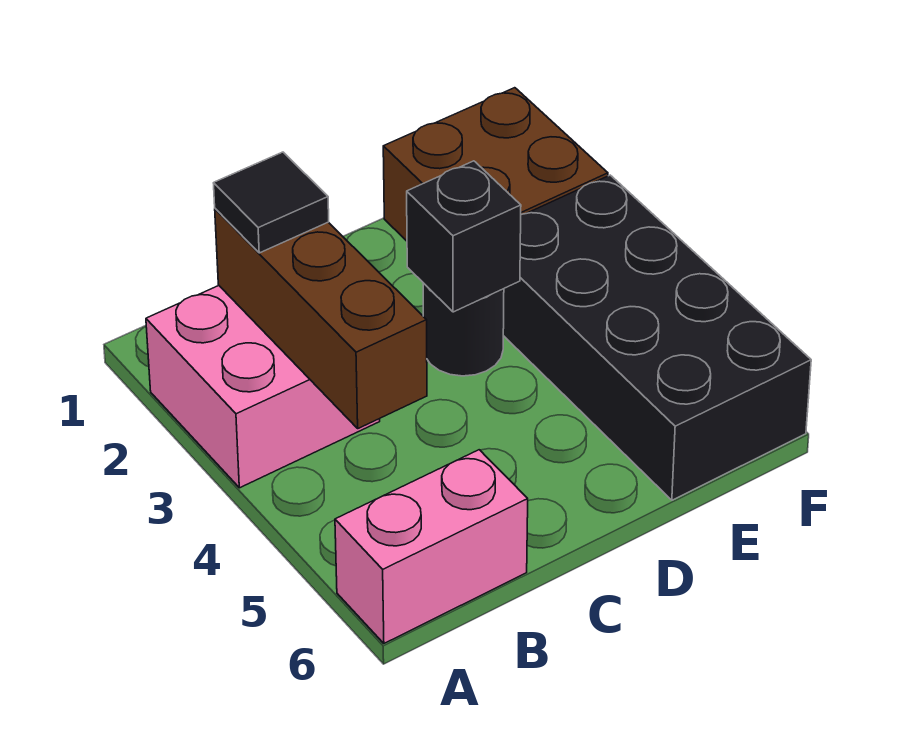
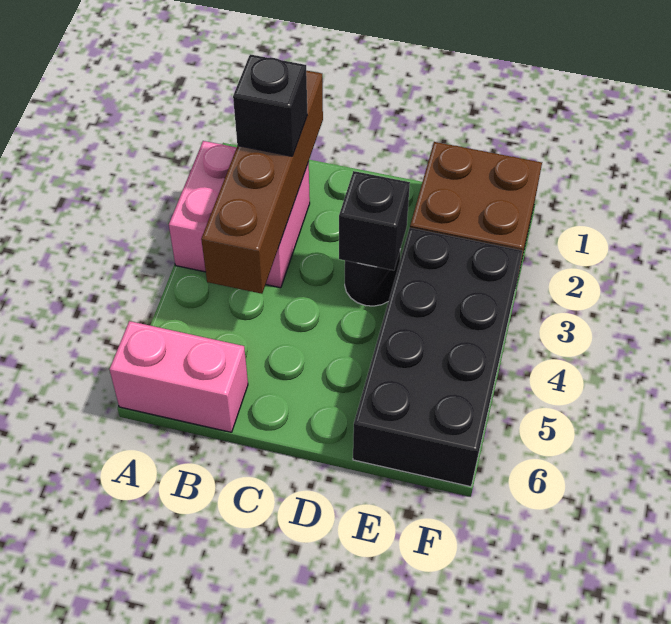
brown 1x3 brick [215,209,427,428] -> brown 1x4 brick [201,71,323,294]
black 1x1 tile [214,152,329,253] -> black 1x1 brick [233,54,307,156]

